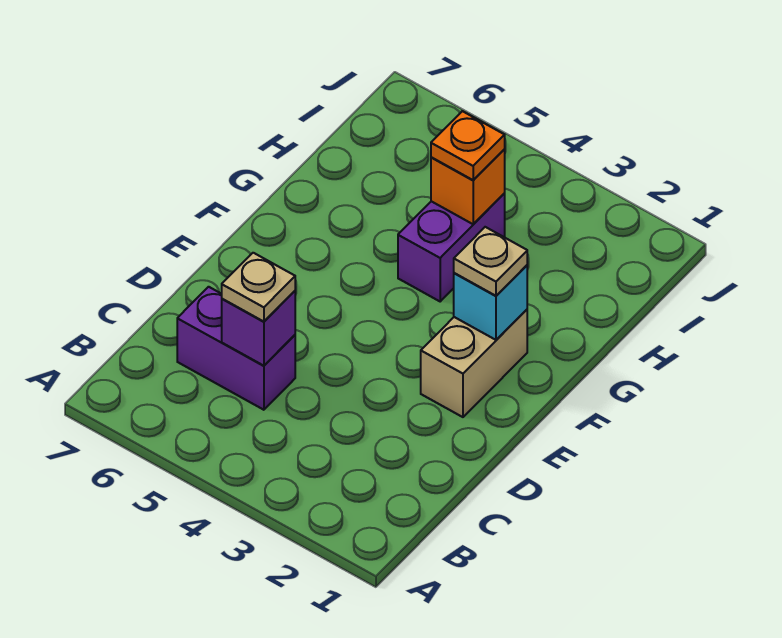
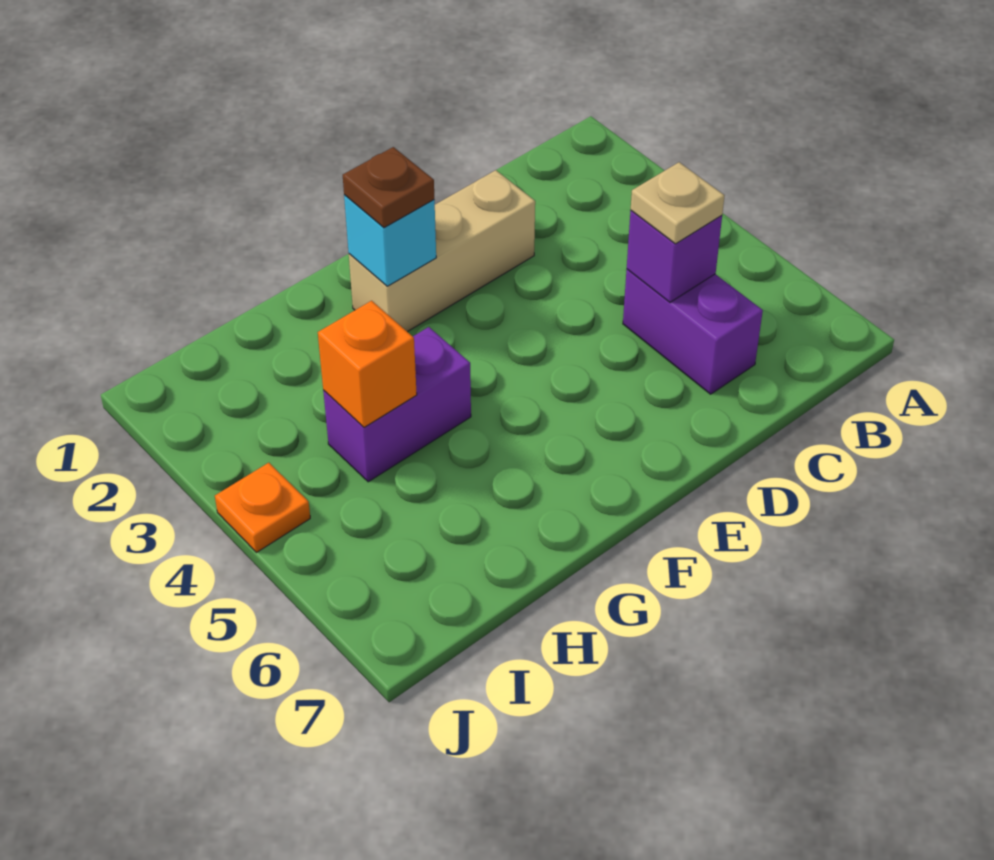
tan 1x2 brick [421,310,527,417] -> tan 1x3 brick [349,170,535,332]
tan 1x1 plate [454,227,527,296] -> brown 1x1 plate [343,147,434,228]
orange 1x1 plate [431,111,505,180] -> orange 1x1 plate moved to [215,463,310,552]

